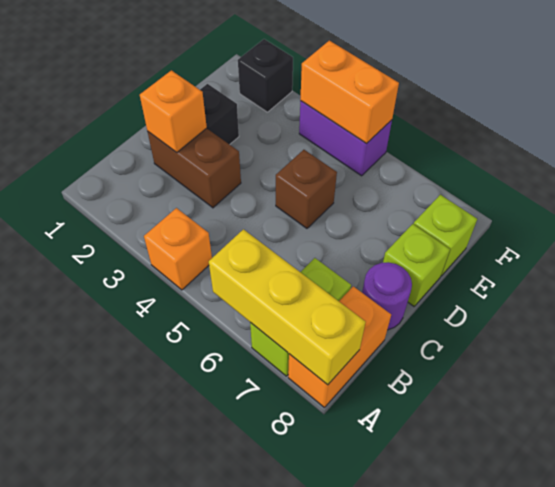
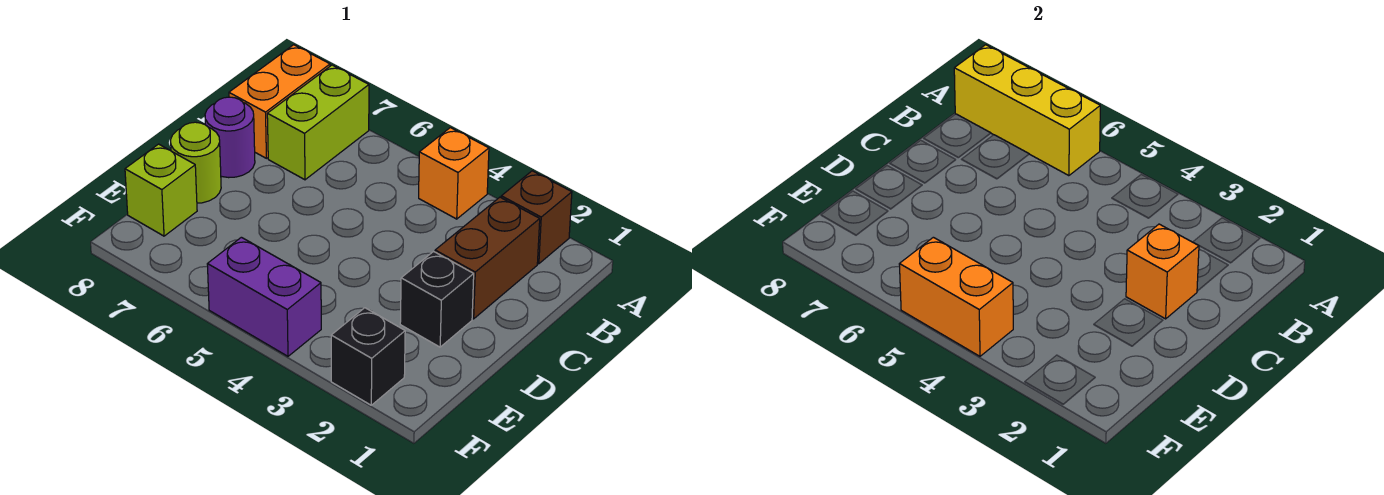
brown 1x2 brick [148,128,241,208] -> brown 1x2 brick turned to [435,197,540,319]
brown 1x1 brick [276,150,337,228] -> brown 1x1 brick moved to [501,171,572,264]
lime 1x1 brick [383,224,450,306] -> lime 1x1 round brick [171,122,221,203]

